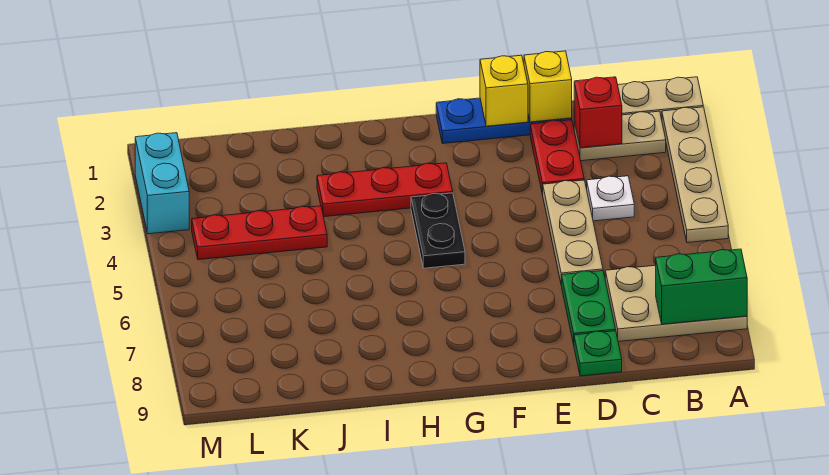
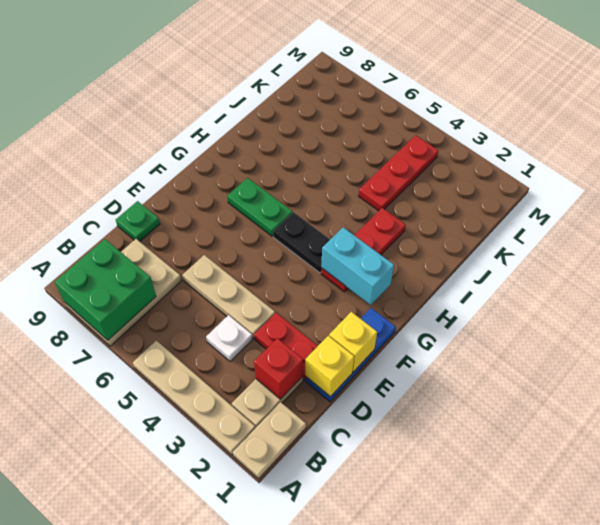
green 1x2 brick [656,249,747,324] -> green 2x2 brick [55,239,156,340]
green 1x2 plate [561,271,616,344] -> green 1x2 plate moved to [227,178,292,236]
cyan 1x2 brick [135,133,189,234] -> cyan 1x2 brick moved to [321,227,394,305]

